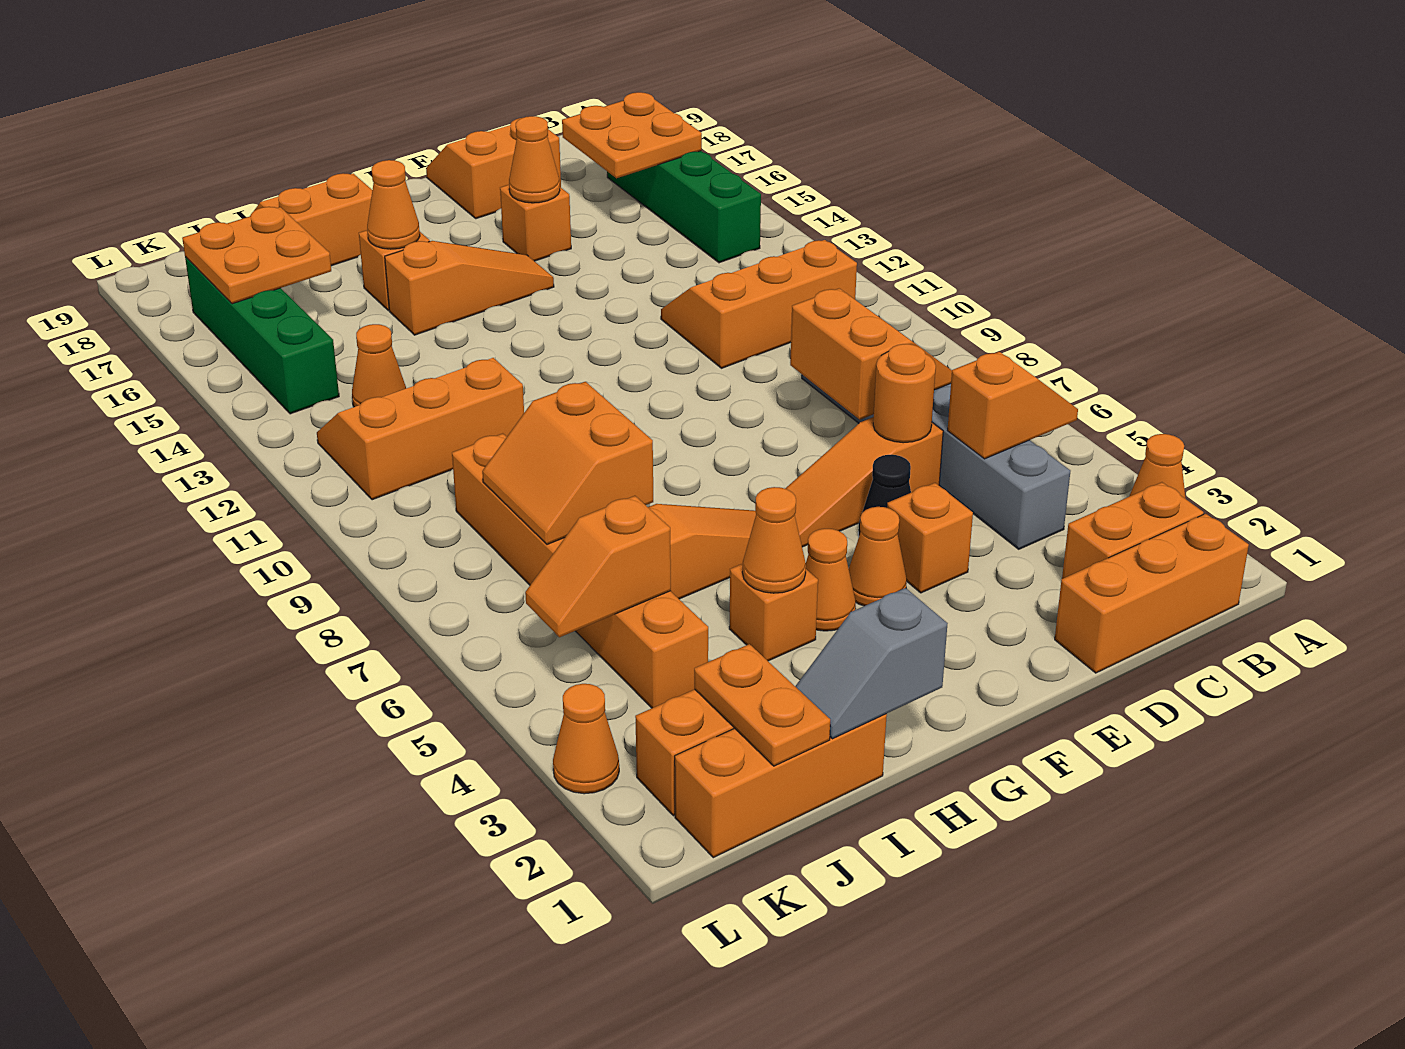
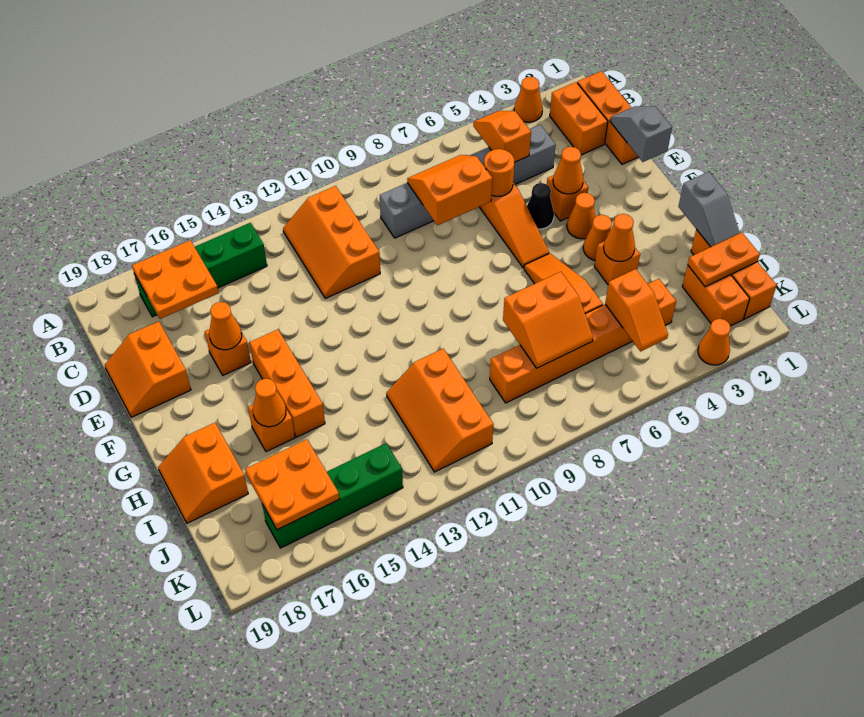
none -> grey 1x2 slope [610,106,672,162]
orange 1x3 slope [385,241,554,335] -> orange 1x3 brick [249,329,325,437]
orange 1x1 cone [352,324,406,407] -> orange 1x1 cone moved to [553,147,583,194]

